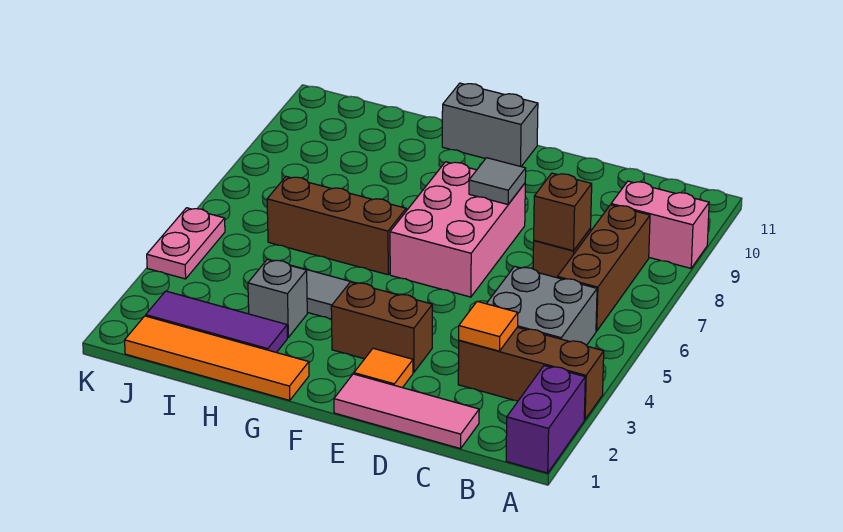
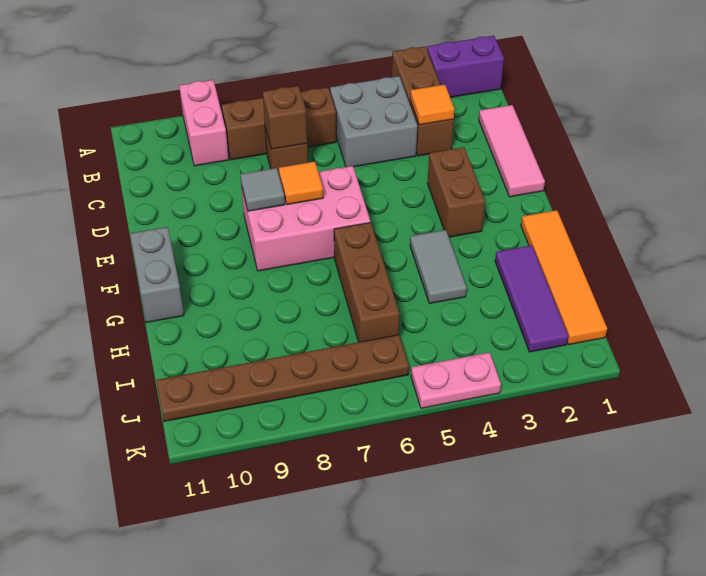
orange 1x1 tile [354,348,413,388] -> orange 1x1 tile moved to [279,162,323,205]
grey 1x1 brick [248,259,307,337] -> none
none -> brown 1x6 plate [156,335,409,421]

